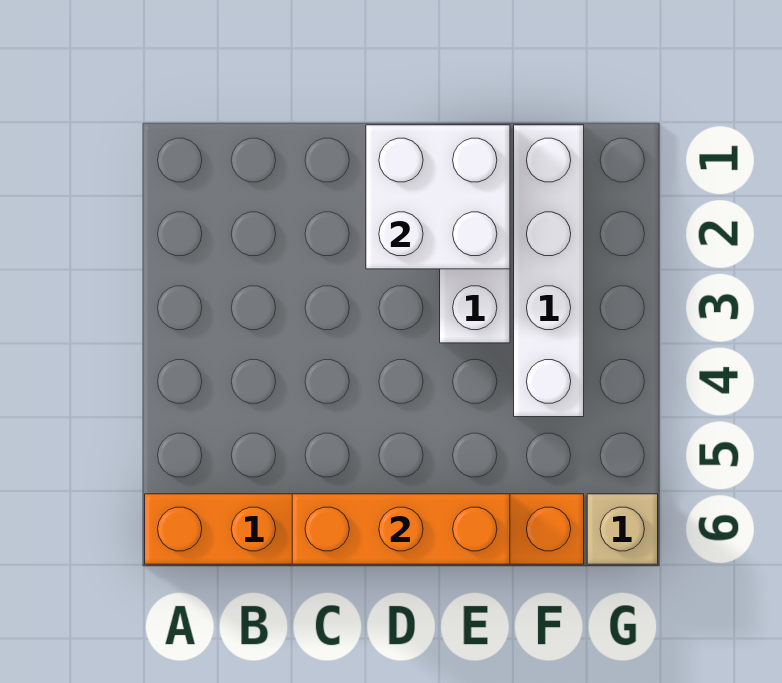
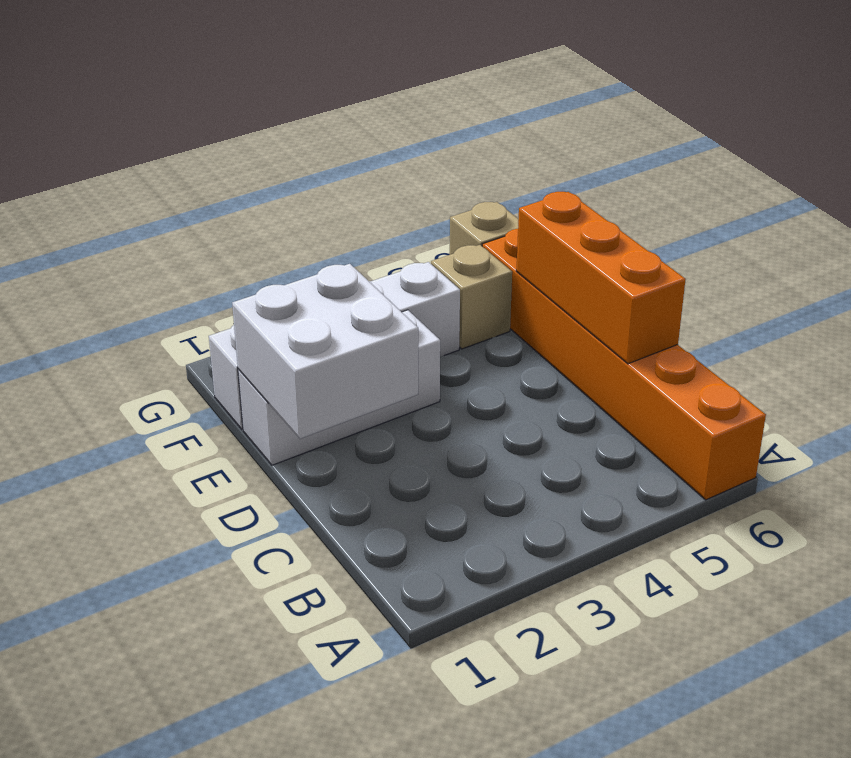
none -> tan 1x1 brick [431,245,512,349]

